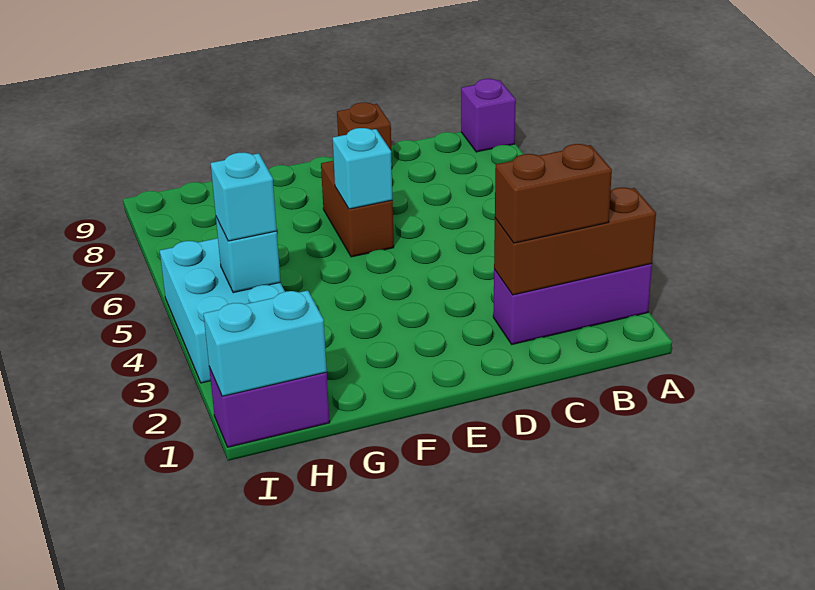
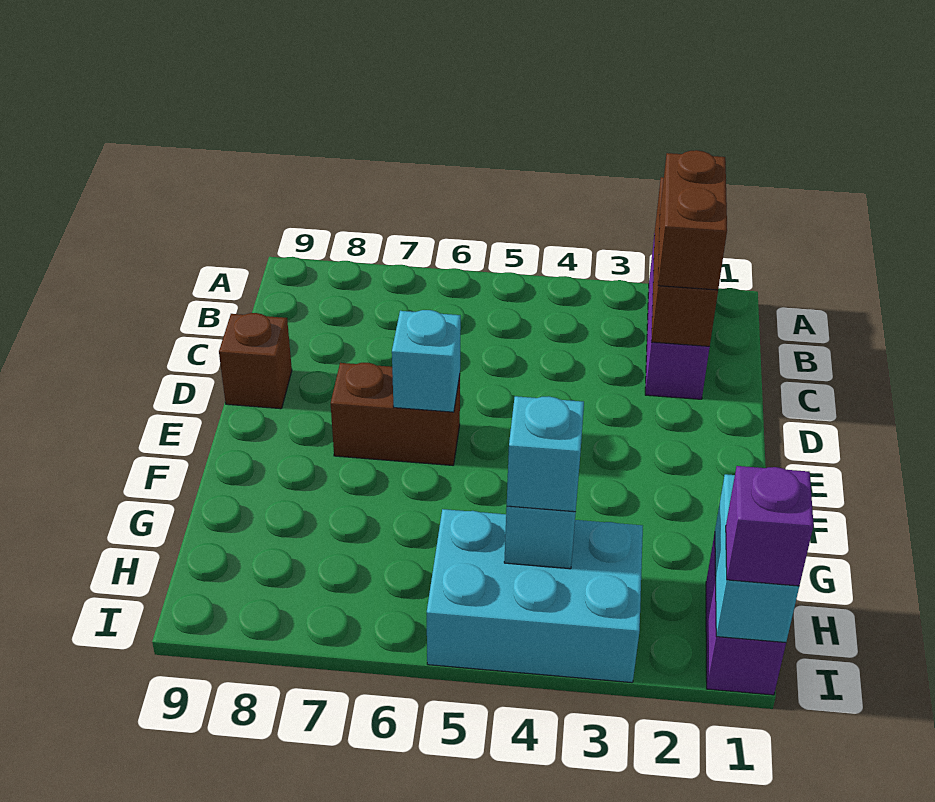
purple 1x1 brick [461,79,516,152] -> purple 1x1 brick moved to [726,466,814,586]

